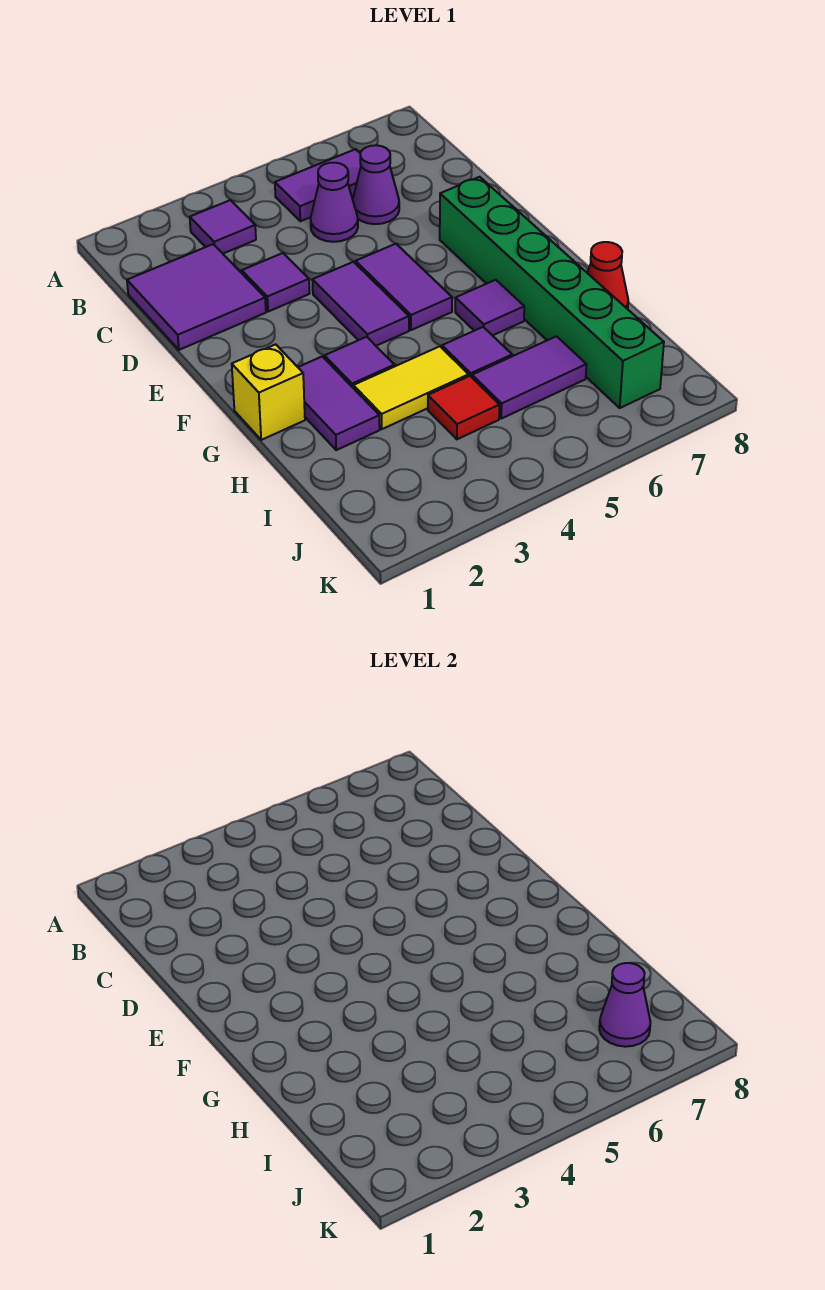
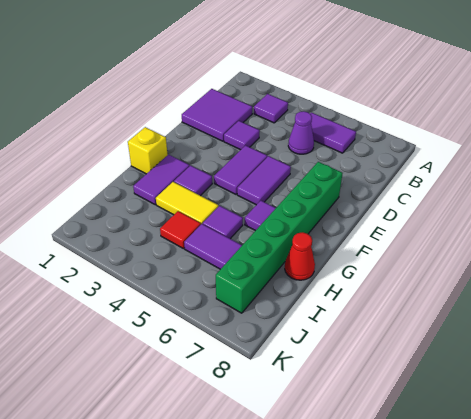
purple 1x1 cone [353,145,399,224] -> none
purple 1x1 cone [599,963,650,1047] -> none

